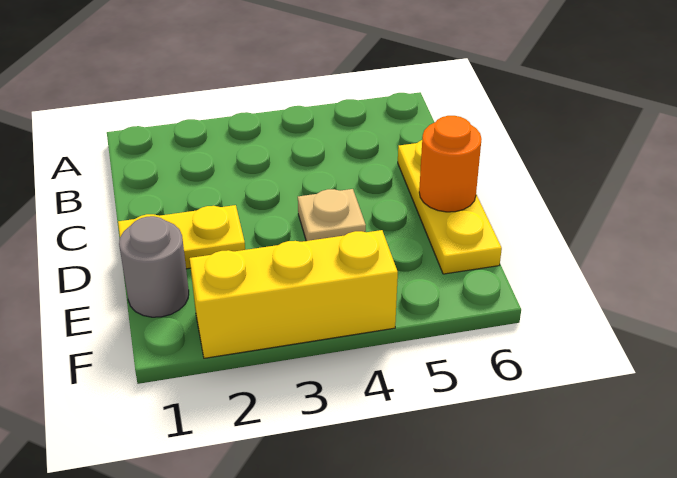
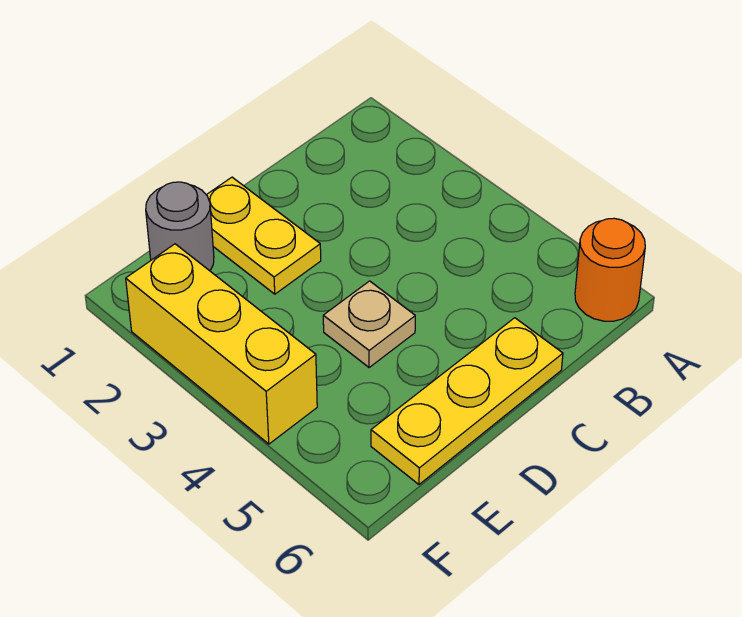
orange 1x1 round brick [419,116,481,212] -> orange 1x1 round brick moved to [575,218,645,321]

